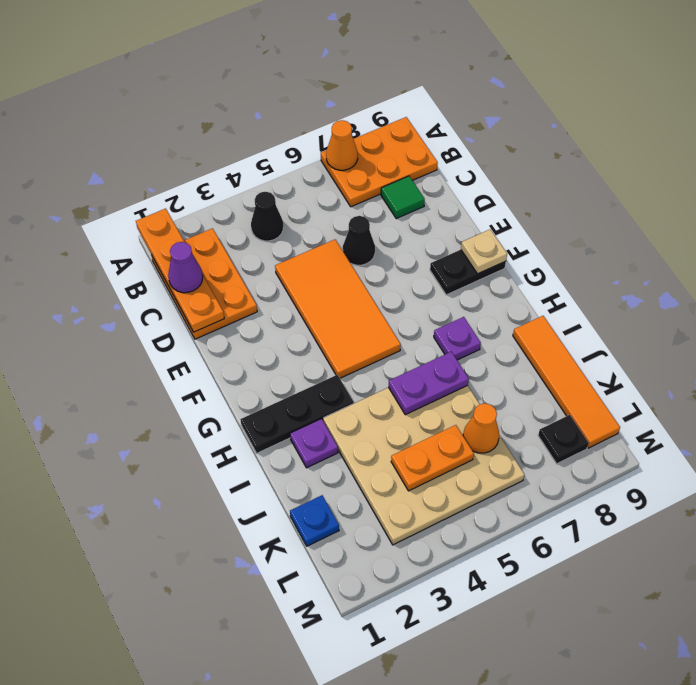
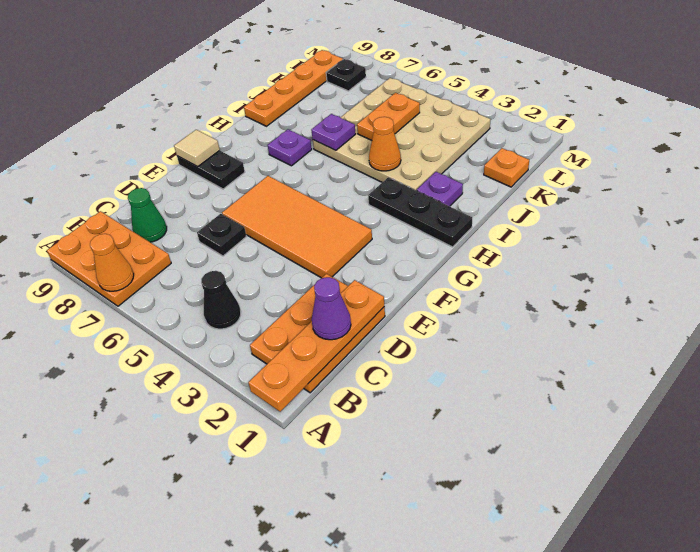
green 1x1 tile [381,176,425,218] -> green 1x1 cone [128,188,167,242]
orange 2x4 tile [275,239,401,378] -> orange 2x4 tile turned to [222,176,372,278]
black 1x1 cone [343,216,375,265] -> black 1x1 plate [197,214,246,256]
tan 1x1 plate [461,229,507,274] -> tan 1x1 tile [174,130,220,167]
purple 1x2 plate [388,352,469,415] -> purple 1x1 plate [311,114,356,150]
orange 1x4 tile [513,316,620,448] -> orange 1x4 plate [244,50,343,126]
blue 1x1 plate [290,495,339,546] -> orange 1x1 plate [484,148,529,187]
orange 1x2 plate [391,425,474,491] -> orange 1x2 plate turned to [357,93,420,140]
orange 1x1 cone [463,403,499,453] -> orange 1x1 cone moved to [369,117,401,171]

